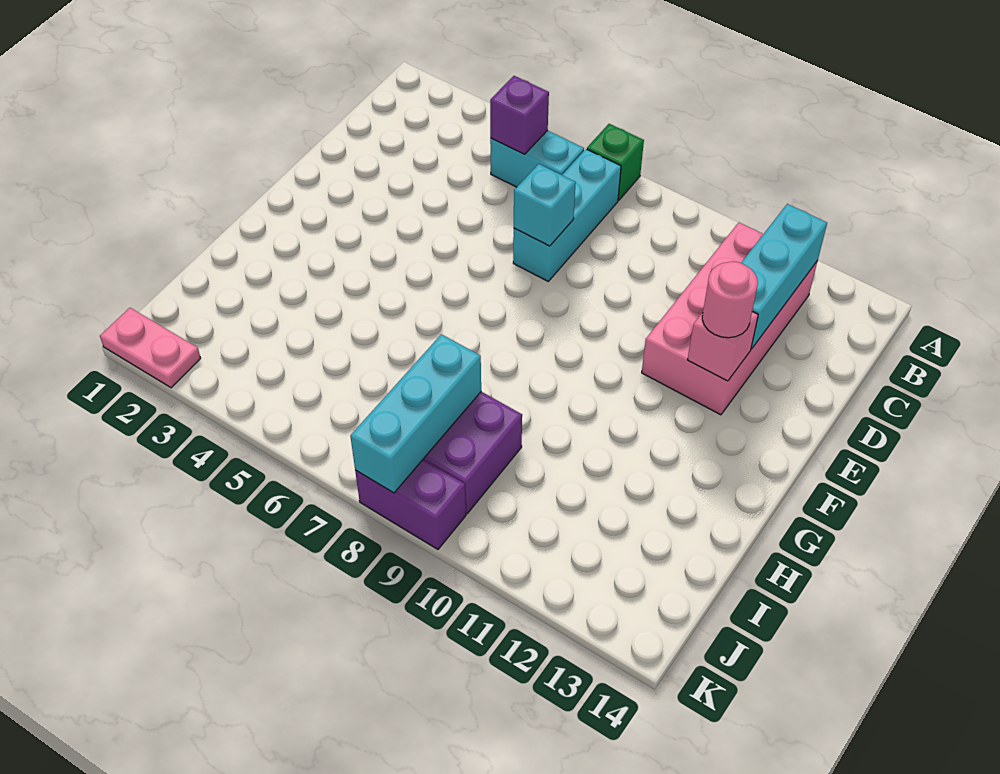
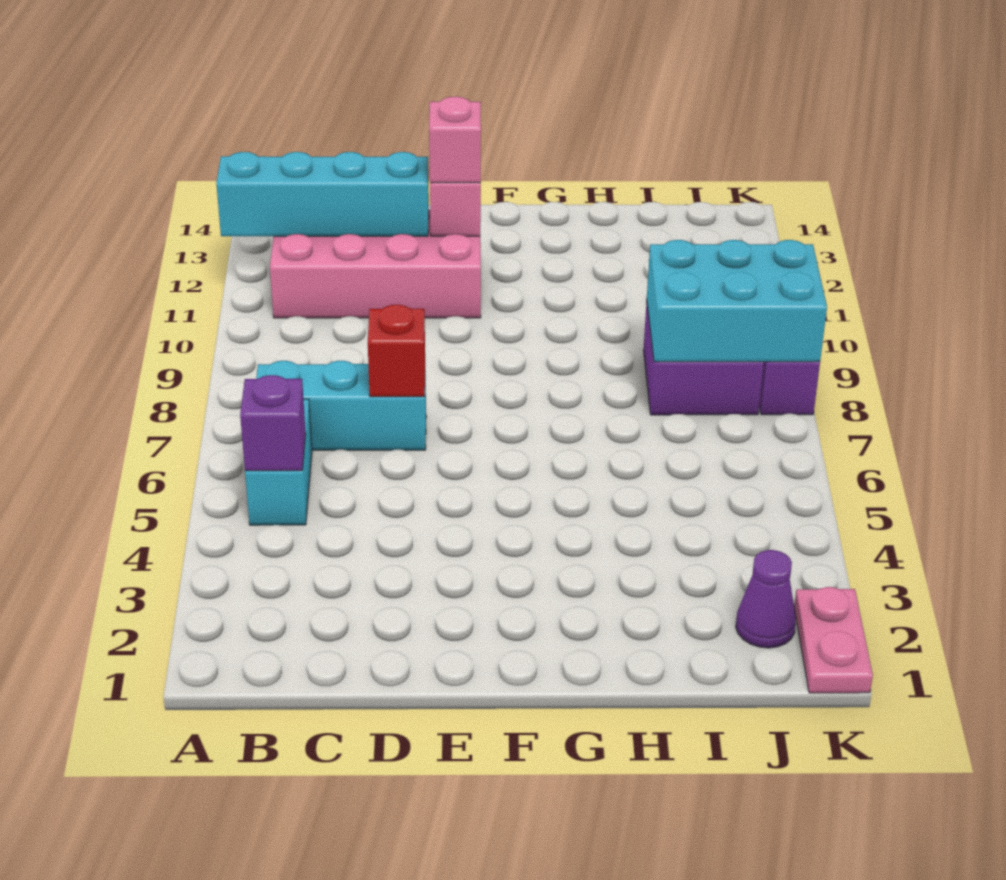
green 1x1 brick [587,124,644,200] -> none
cyan 1x3 brick [741,204,827,349] -> cyan 1x4 brick [216,152,429,236]
cyan 1x1 brick [514,164,576,246] -> red 1x1 brick [368,305,425,397]
pink 1x1 round brick [702,262,758,338] -> pink 1x1 brick [429,97,481,183]
cyan 1x3 brick [350,334,481,493] -> cyan 2x3 brick [647,240,827,362]
none -> purple 1x1 cone [736,550,796,648]

